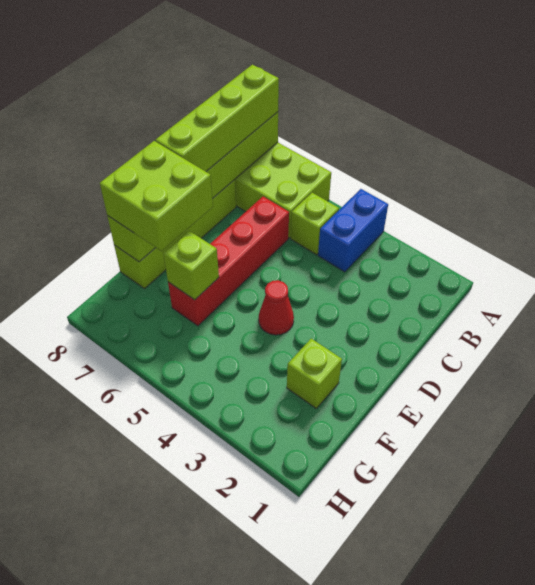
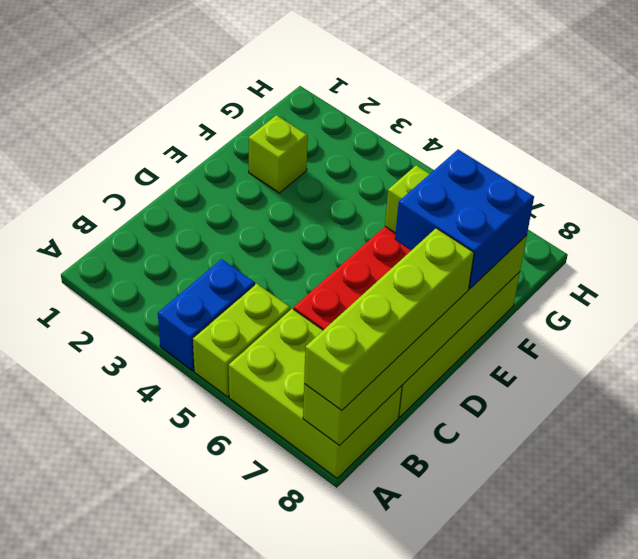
lime 1x1 brick [291,193,339,255] -> lime 1x2 brick [193,284,290,397]
red 1x1 cone [259,280,294,335] -> none
lime 2x2 brick [100,141,213,251] -> blue 2x2 brick [395,150,534,289]

